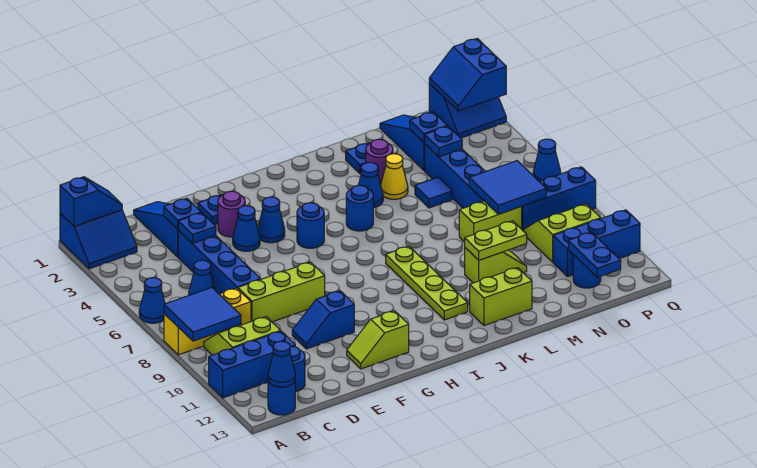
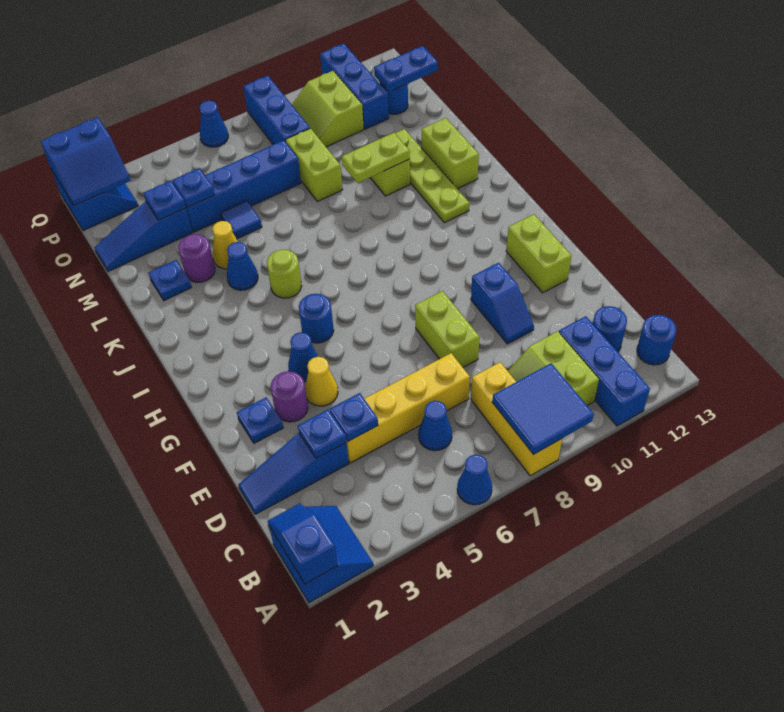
blue 1x1 cone [268,341,295,387] -> none
blue 1x4 brick [178,231,261,294] -> yellow 1x4 brick [346,353,470,463]
lime 1x3 brick [238,262,325,322] -> lime 1x2 brick [415,291,480,367]
blue 1x1 cone [233,206,260,251] -> yellow 1x1 cone [305,357,338,406]
lime 1x2 slope [347,311,409,369] -> lime 1x2 brick [506,214,571,293]
blue 1x1 round brick [346,185,373,231] -> lime 1x1 round brick [267,250,302,298]
lime 1x4 plate [386,246,468,320] -> lime 1x4 plate turned to [395,129,469,223]
lime 1x2 plate [465,221,527,260] -> lime 1x2 plate turned to [342,133,410,183]
blue 2x2 tile [469,161,546,214] -> none

